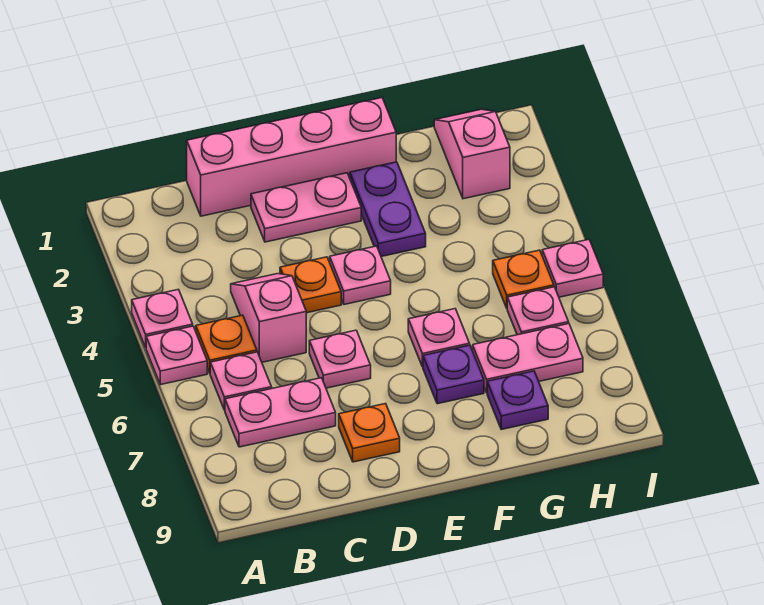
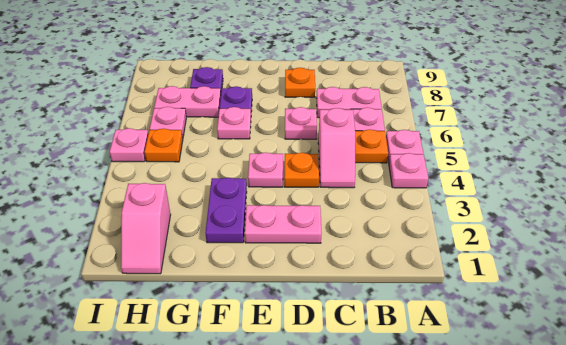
pink 1x4 brick [187,98,396,216] -> none

